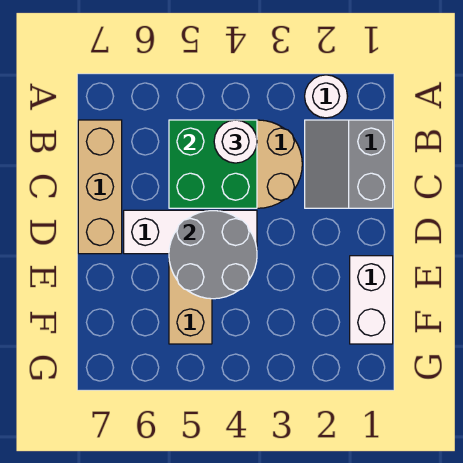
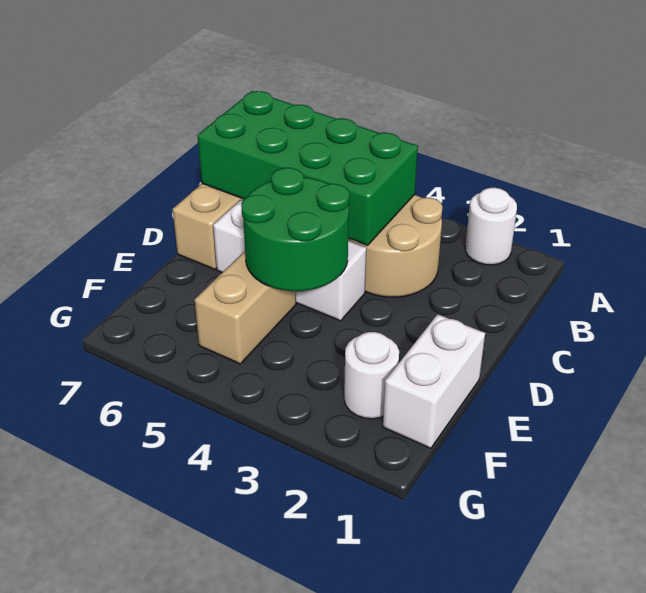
grey 2x2 slope [305,120,393,208] -> none
green 2x2 brick [169,120,257,208] -> green 2x4 brick [197,91,418,245]
white 1x1 round brick [214,120,257,163] -> white 1x1 round brick moved to [344,332,399,419]
grey 2x2 round brick [169,211,257,299] -> green 2x2 round brick [241,168,349,291]

